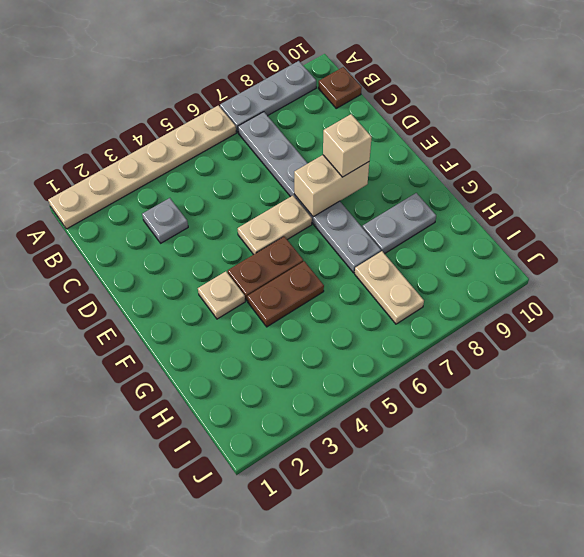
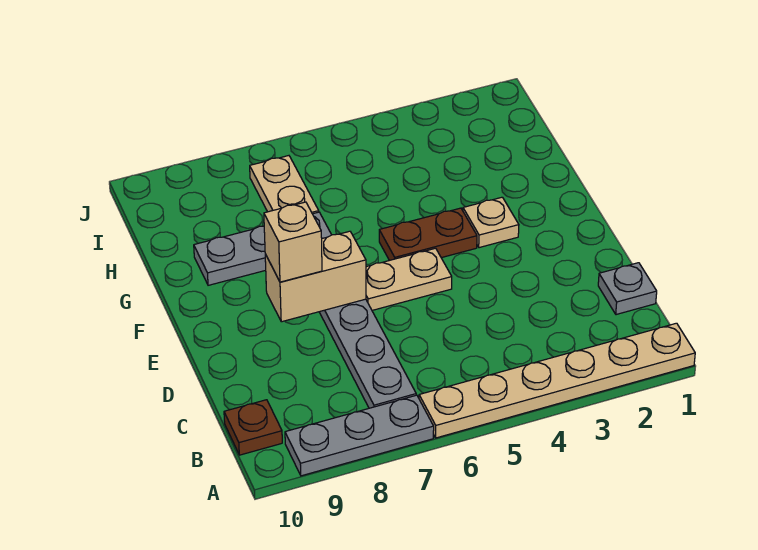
grey 1x1 plate [142,198,188,243] -> grey 1x1 plate moved to [598,263,657,315]
brown 1x2 plate [247,261,324,327] -> none

